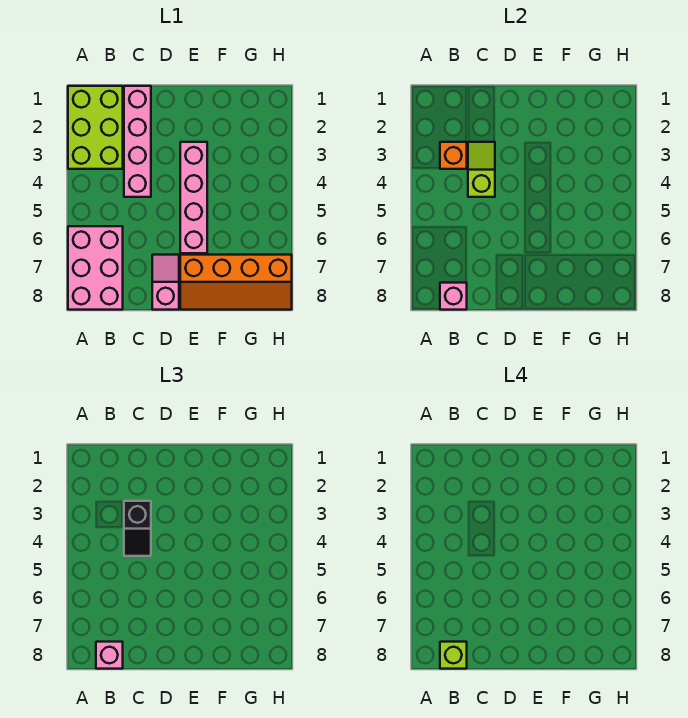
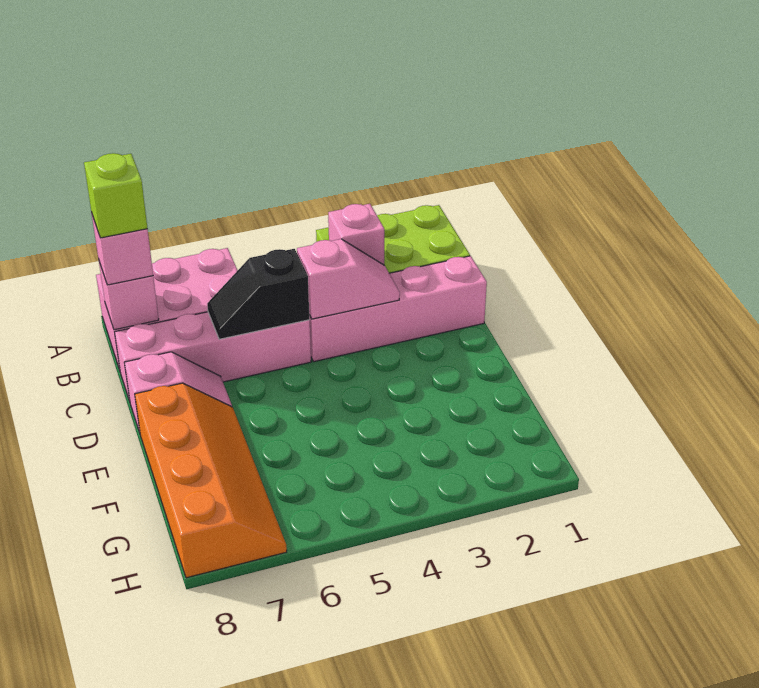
orange 1x1 brick [440,142,467,169] -> pink 1x1 brick [328,204,384,265]
lime 1x2 slope [468,142,495,197] -> pink 1x2 slope [297,239,400,319]
black 1x2 slope [124,501,151,556] -> black 1x2 slope moved to [207,249,310,339]
pink 1x4 brick [180,142,207,253] -> pink 1x4 brick moved to [115,312,311,401]
orange 2x4 slope [180,255,292,310] -> orange 2x4 slope turned to [135,383,287,578]

